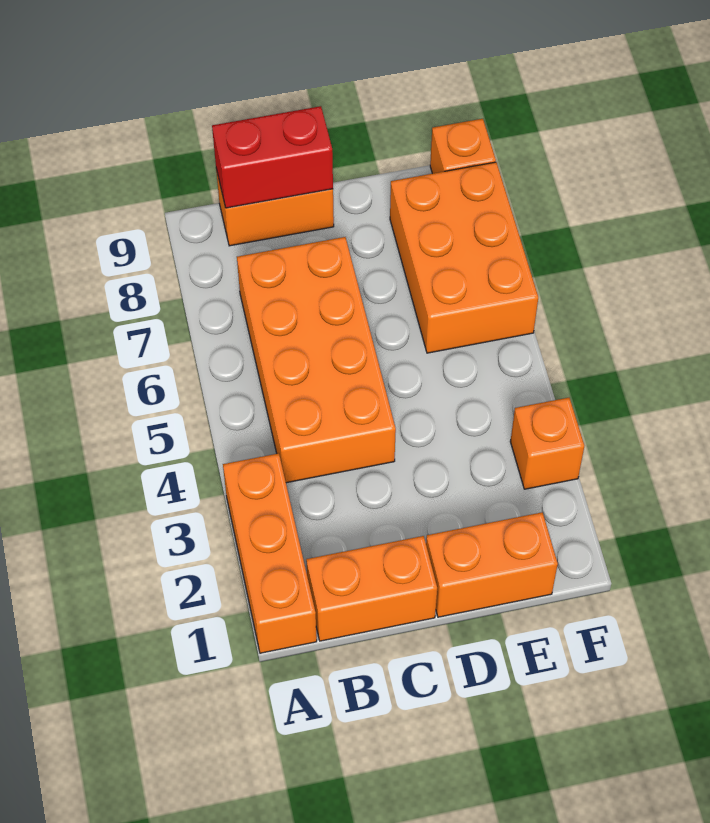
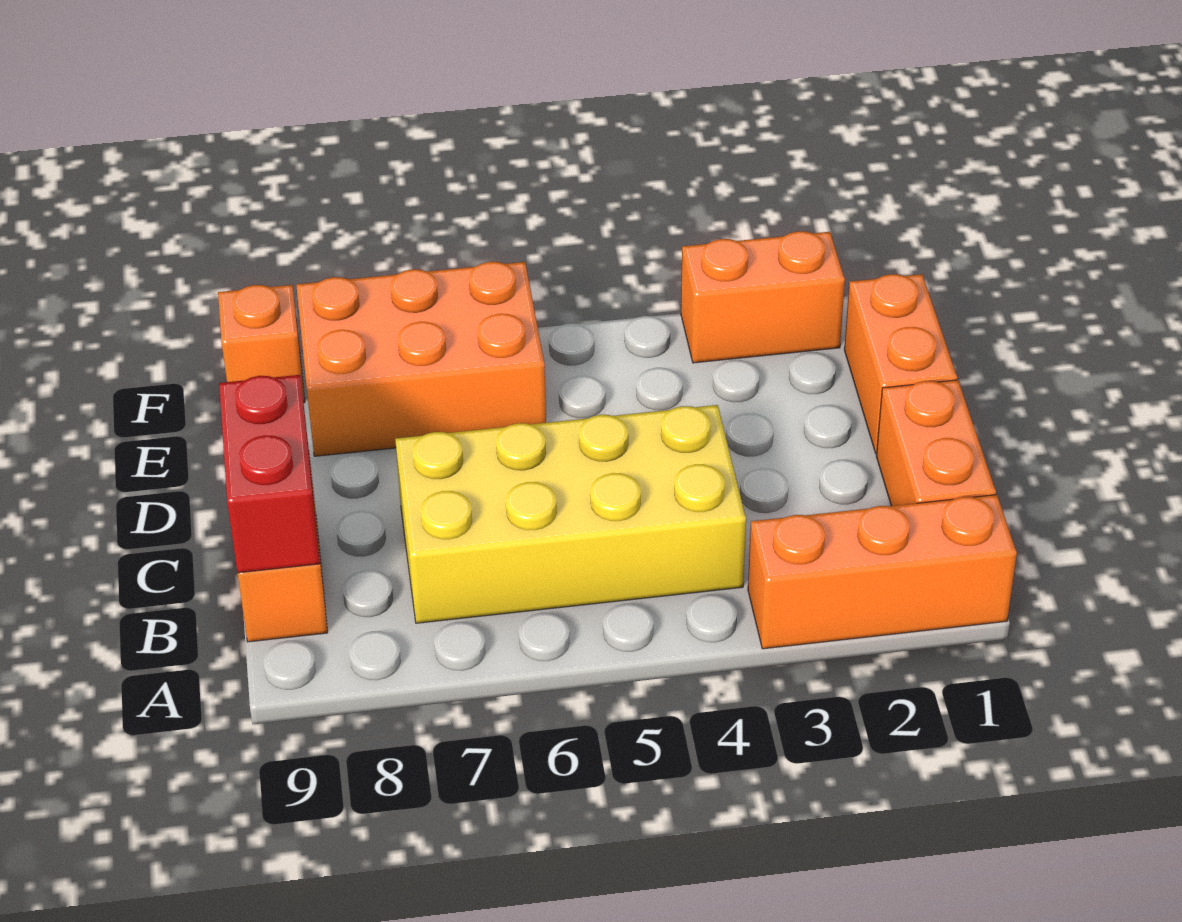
orange 2x4 brick [237,237,396,483] -> yellow 2x4 brick [395,405,746,623]
orange 1x1 brick [510,398,584,489] -> orange 1x2 brick [681,231,845,363]

